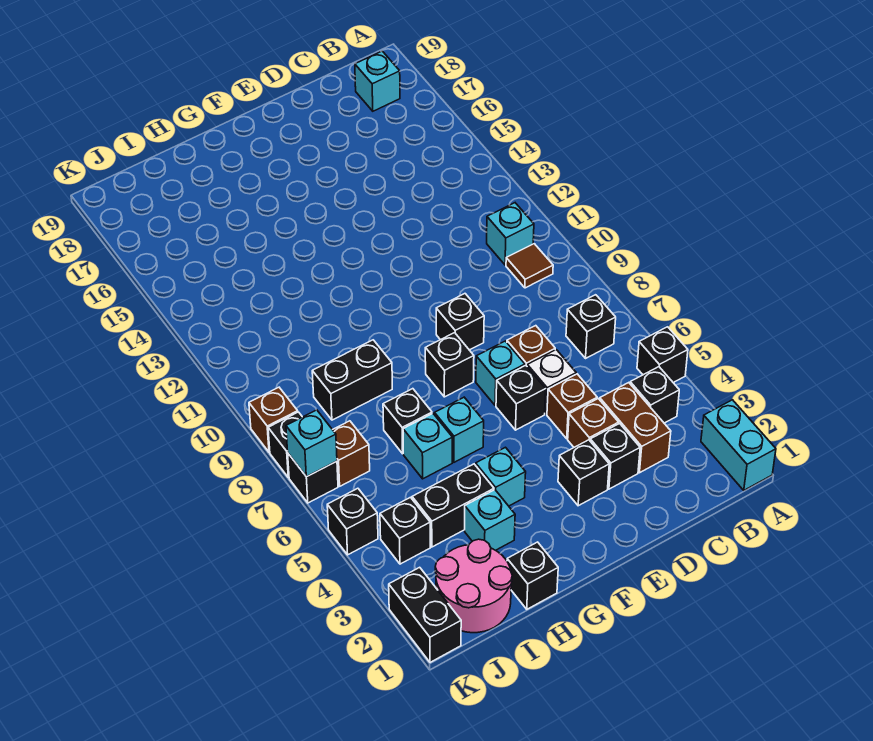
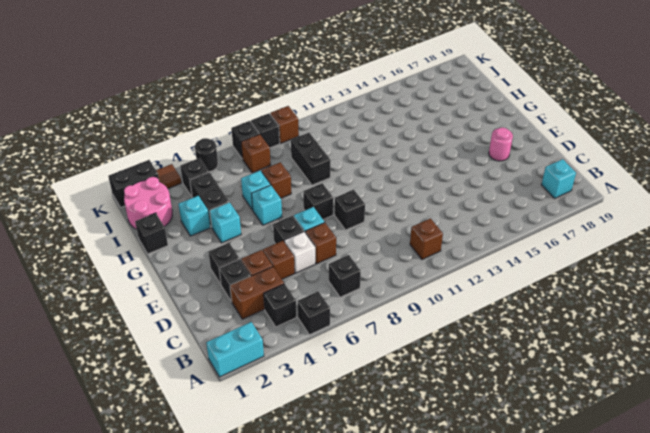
brown 1x1 tile [506,244,553,288] -> brown 1x1 tile moved to [156,164,181,189]
cyan 1x1 brick [487,203,534,265] -> brown 1x1 brick [410,218,443,259]
none -> pink 1x1 round brick [489,127,513,161]
black 1x1 brick [383,389,432,454] -> brown 1x1 brick [261,162,291,198]
black 1x1 brick [327,488,378,555] -> black 1x1 round brick [195,138,218,172]
cyan 1x1 brick [286,410,337,477] -> none

